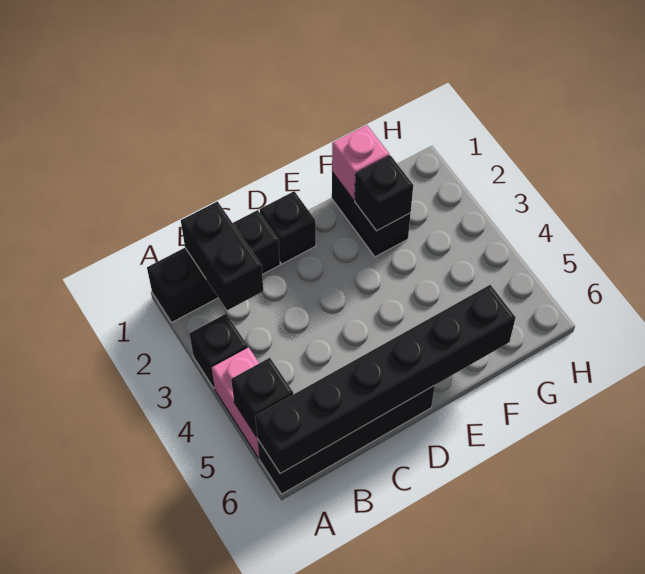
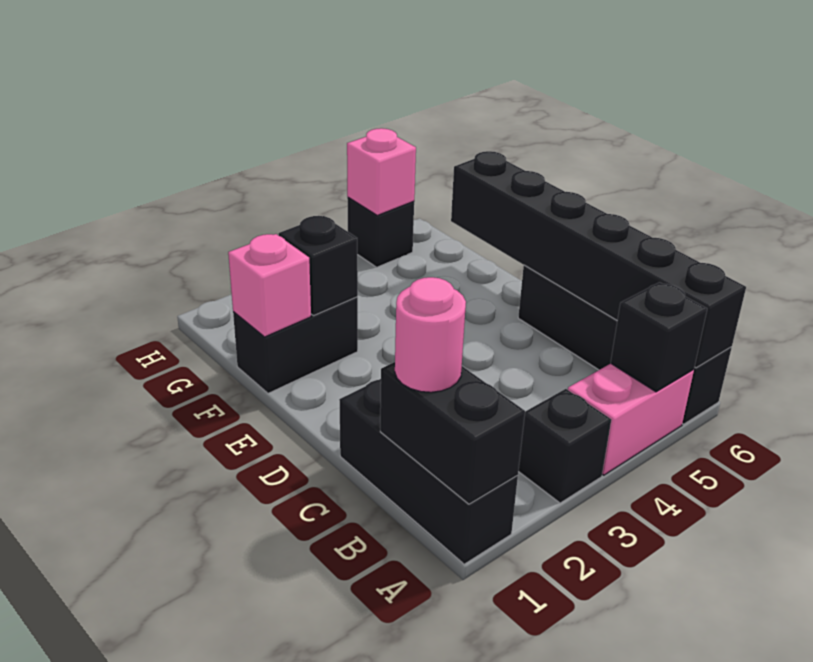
black 1x2 brick [181,201,263,310] -> black 1x2 brick turned to [380,362,525,504]
none -> pink 1x1 round brick [395,277,466,392]
black 1x1 brick [260,191,316,264] -> black 1x1 brick moved to [347,198,414,267]
none -> pink 1x1 brick [347,128,416,215]

